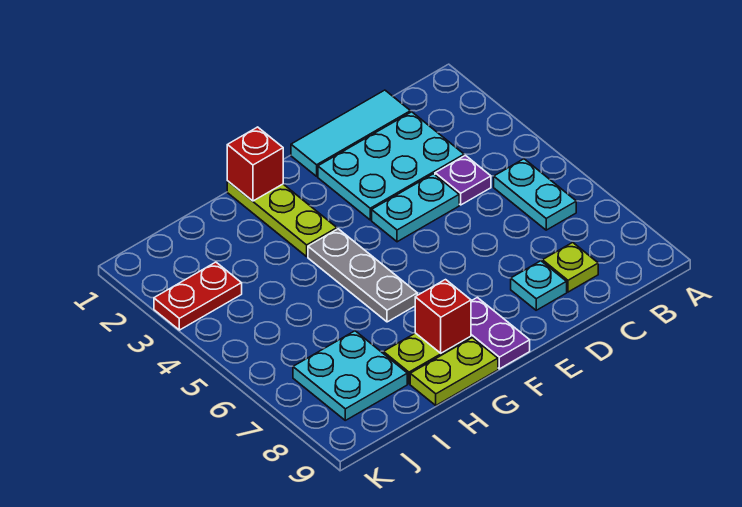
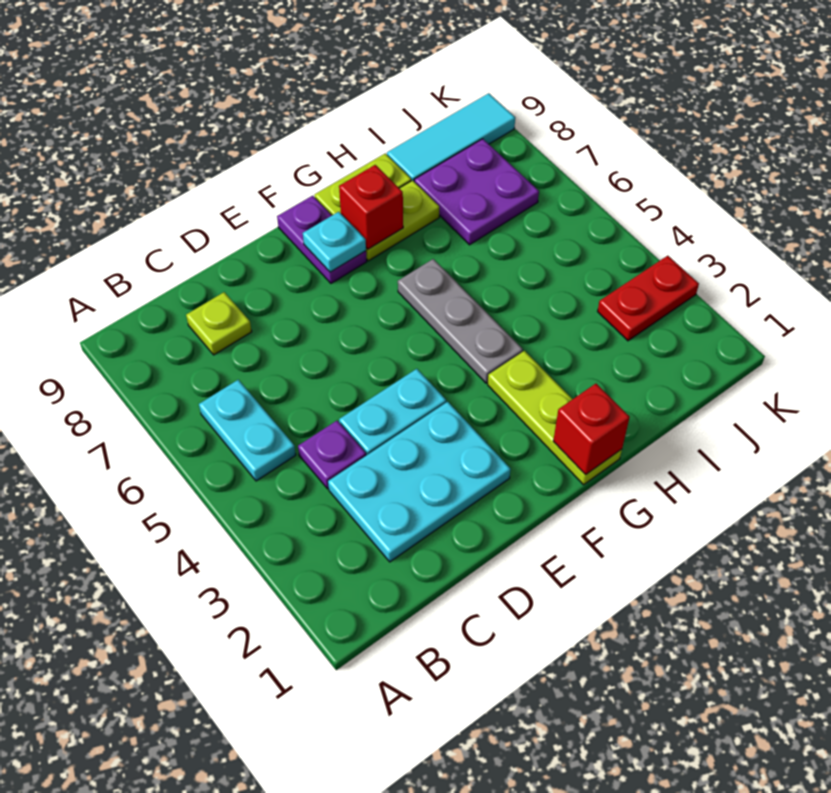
cyan 1x3 tile [291,90,410,176] -> cyan 1x3 tile moved to [387,93,515,181]
cyan 1x1 plate [511,261,567,310] -> cyan 1x1 plate moved to [303,212,366,272]
cyan 2x2 plate [293,331,407,420] -> purple 2x2 plate [414,139,539,245]

